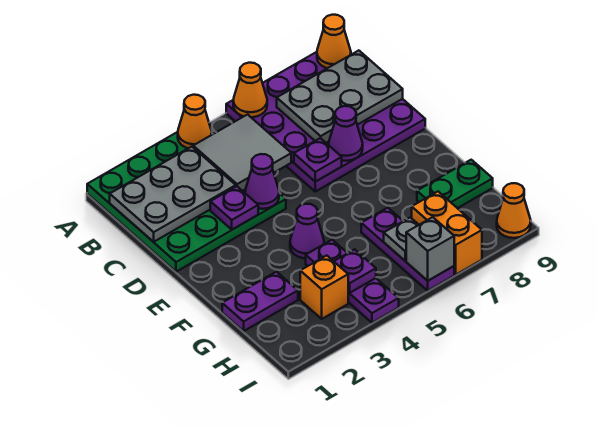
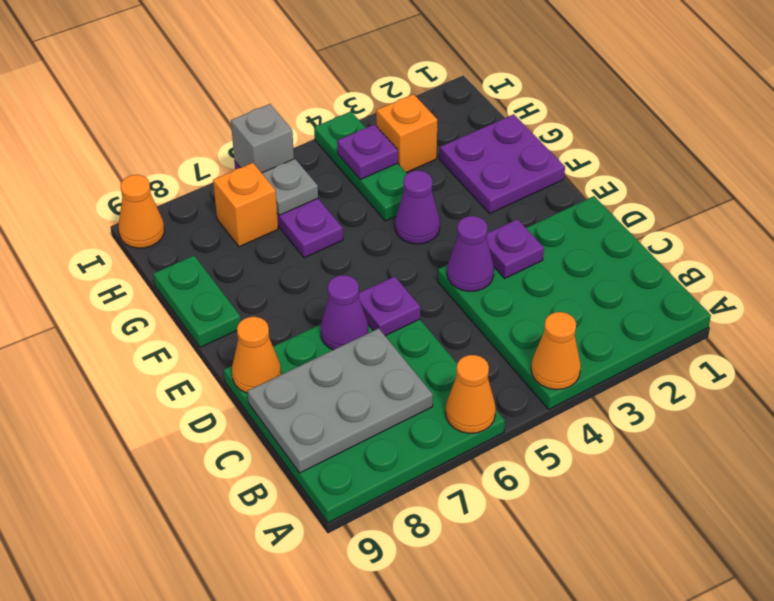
purple 4x4 plate [226,52,425,192] -> green 4x4 plate [224,319,505,523]
orange 1x1 cone [317,15,351,68] -> orange 1x1 cone moved to [232,317,281,393]
grey 2x3 plate [110,147,236,242] -> none
grey 2x2 tile [193,115,291,191] -> none
purple 1x2 plate [222,272,298,331] -> purple 2x2 plate [440,114,565,214]
purple 1x3 plate [306,240,399,323] -> green 1x3 plate [314,112,407,221]
green 1x2 plate [417,160,493,208] -> green 1x2 plate turned to [153,256,241,347]
orange 1x2 brick [412,192,482,275] -> orange 1x1 brick [213,163,278,247]

